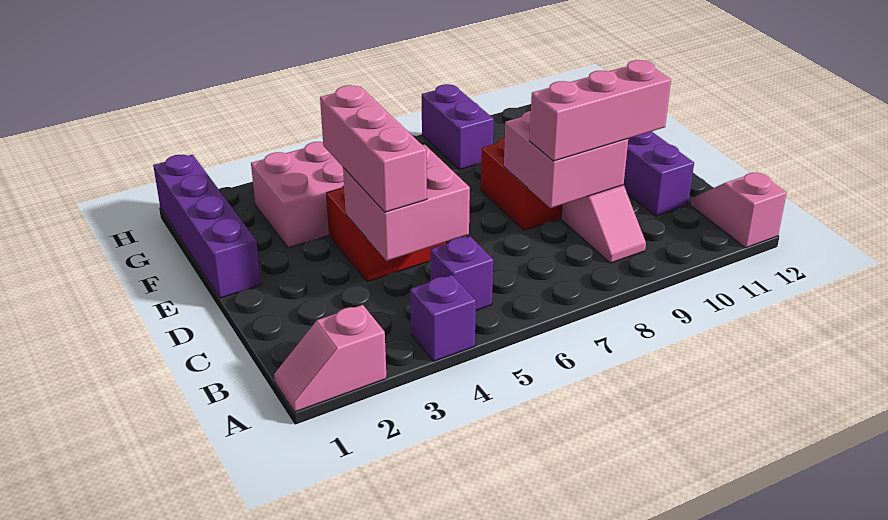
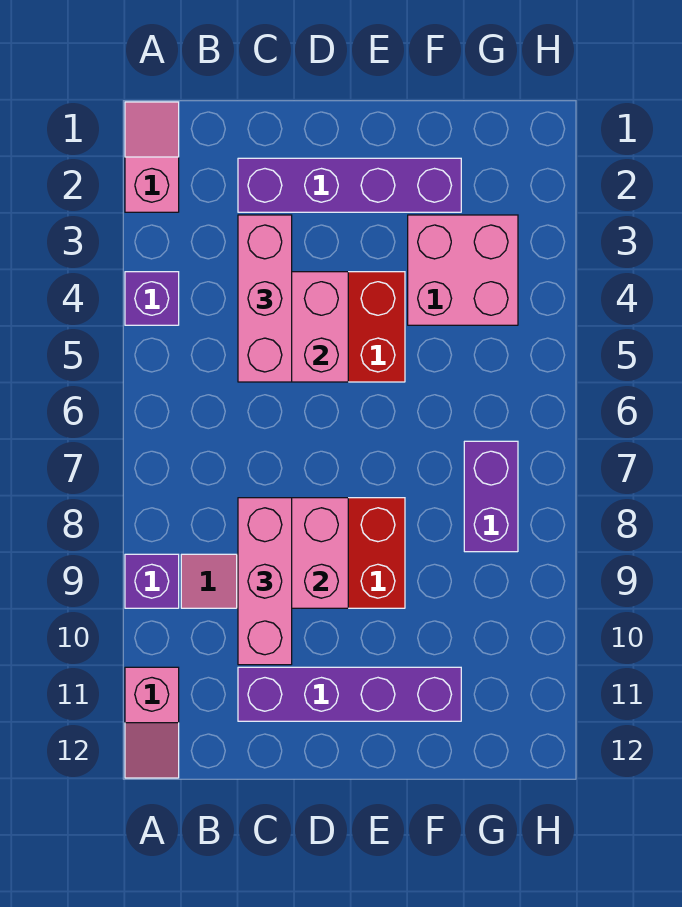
pink 1x2 slope [691,172,787,248] -> pink 1x2 slope turned to [125,667,179,778]
purple 1x1 brick [430,236,493,310] -> purple 1x1 brick moved to [125,554,179,608]
pink 1x3 brick [320,85,427,212] -> pink 1x3 brick turned to [238,215,292,382]
purple 1x4 brick [153,155,261,298] -> purple 1x4 brick moved to [238,158,461,212]
purple 1x2 brick [422,84,494,170] -> purple 1x2 brick turned to [464,441,518,552]

